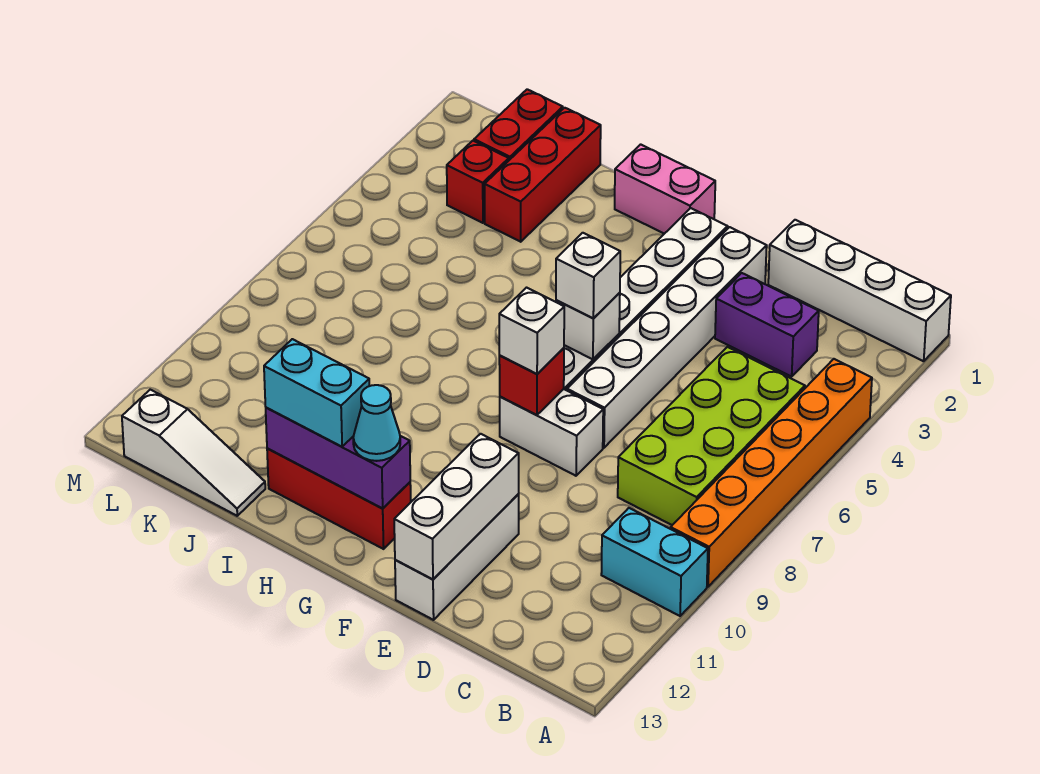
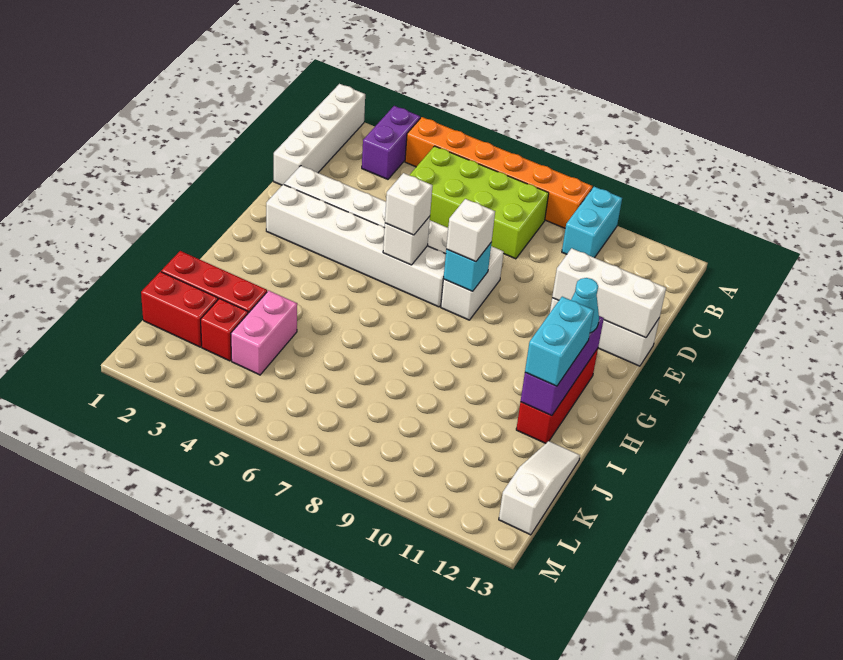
purple 1x2 brick [715,273,819,377] -> purple 1x2 brick moved to [362,106,420,179]
red 1x1 brick [499,348,564,415] -> cyan 1x1 brick [444,243,491,291]
pink 1x2 brick [615,144,715,234] -> pink 1x2 brick moved to [231,290,297,375]

